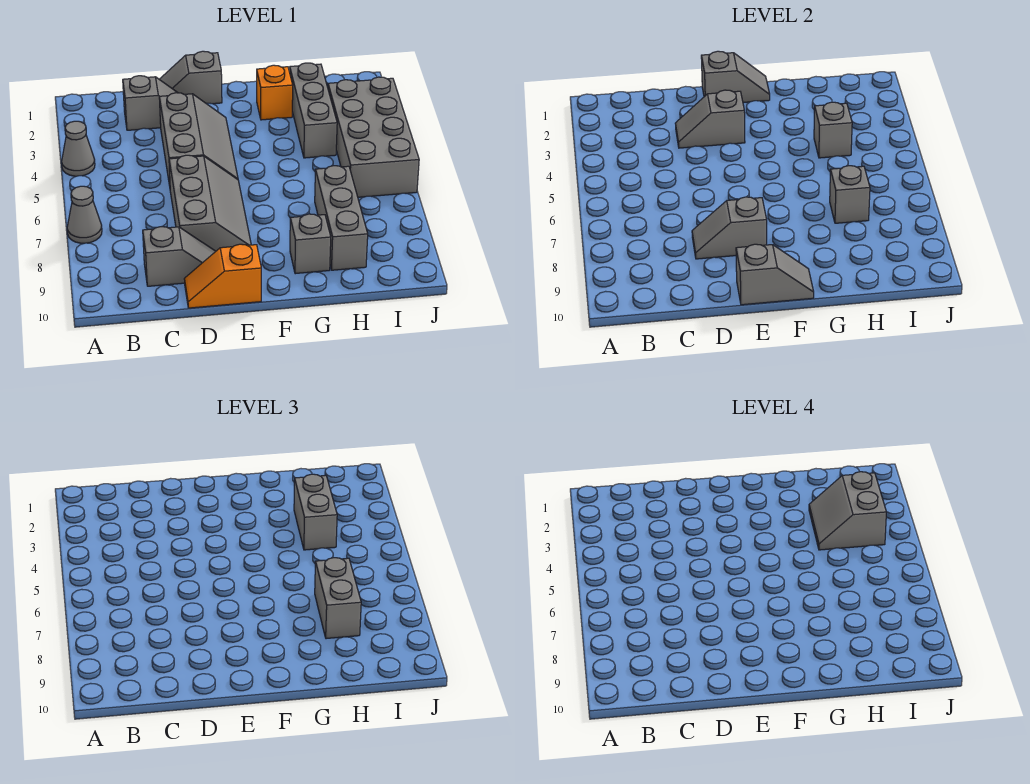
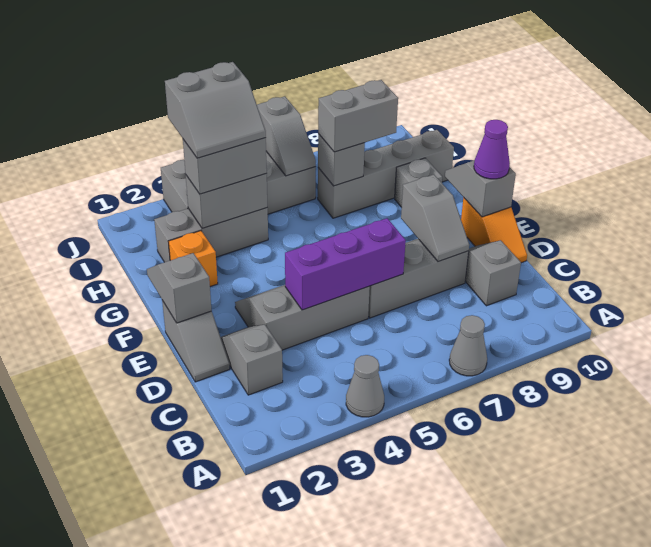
grey 1x2 slope [675,90,745,148] -> grey 1x2 slope moved to [257,96,316,176]
none -> purple 1x3 brick [285,218,406,310]
none -> purple 1x1 cone [474,120,510,179]
grey 1x1 brick [814,102,852,158] -> grey 1x2 brick [186,174,267,229]
grey 1x3 brick [315,166,368,270] -> grey 1x4 brick [318,130,454,218]

